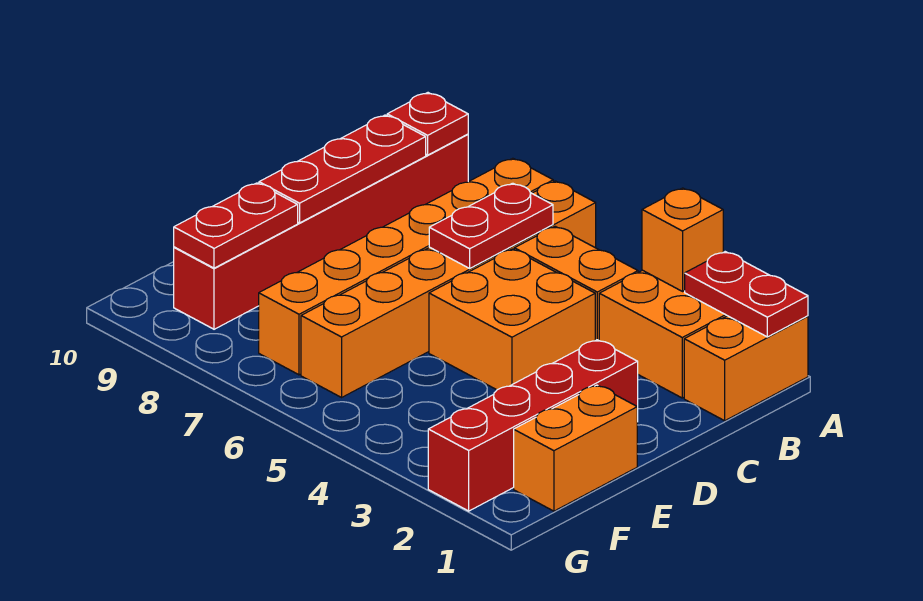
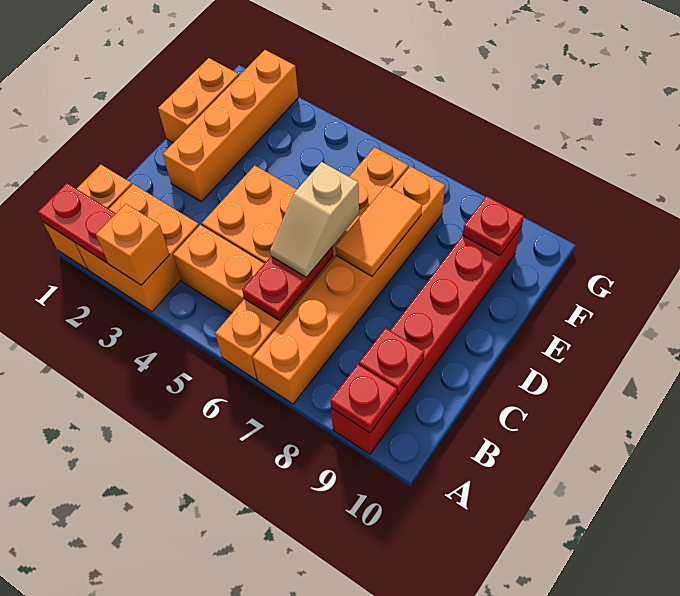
red 1x3 plate [259,115,426,223] -> red 1x1 plate [359,328,424,394]
none -> tan 1x2 slope [270,162,359,277]
red 1x4 brick [428,340,638,511] -> orange 1x4 brick [163,50,298,202]
none -> orange 1x2 tile [336,185,422,276]
red 1x2 plate [174,183,298,268] -> red 1x1 plate [463,196,524,256]

